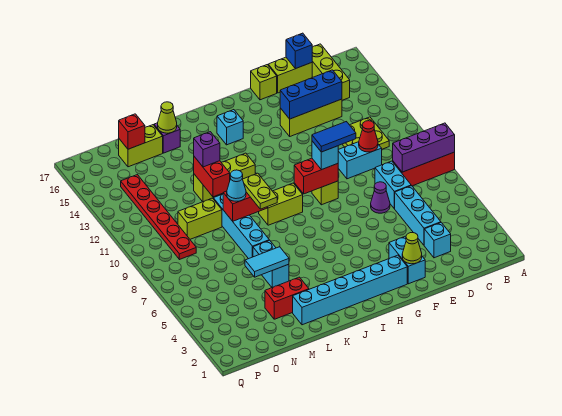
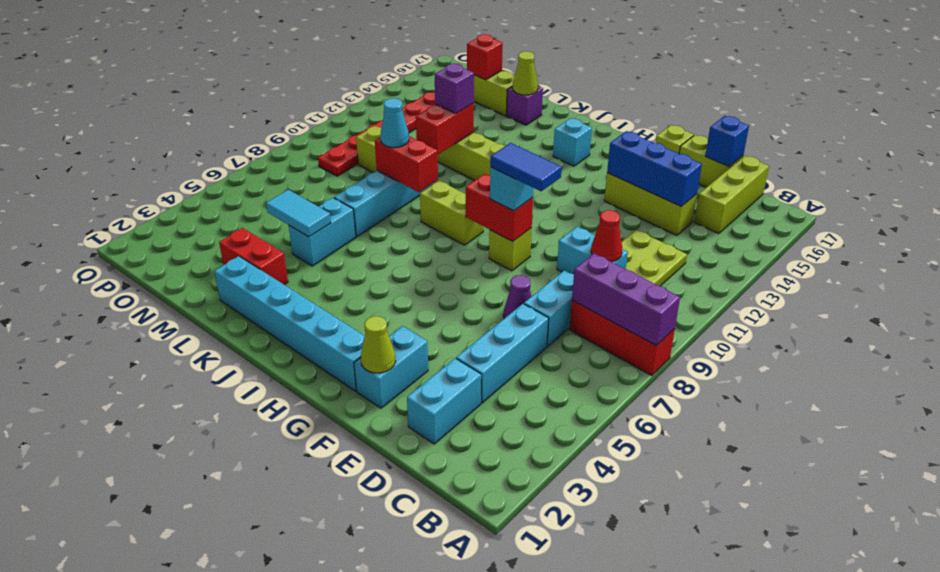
cyan 1x1 brick [424,223,451,258] -> cyan 1x2 brick [407,358,481,444]
lime 1x2 plate [243,173,277,209] -> none

